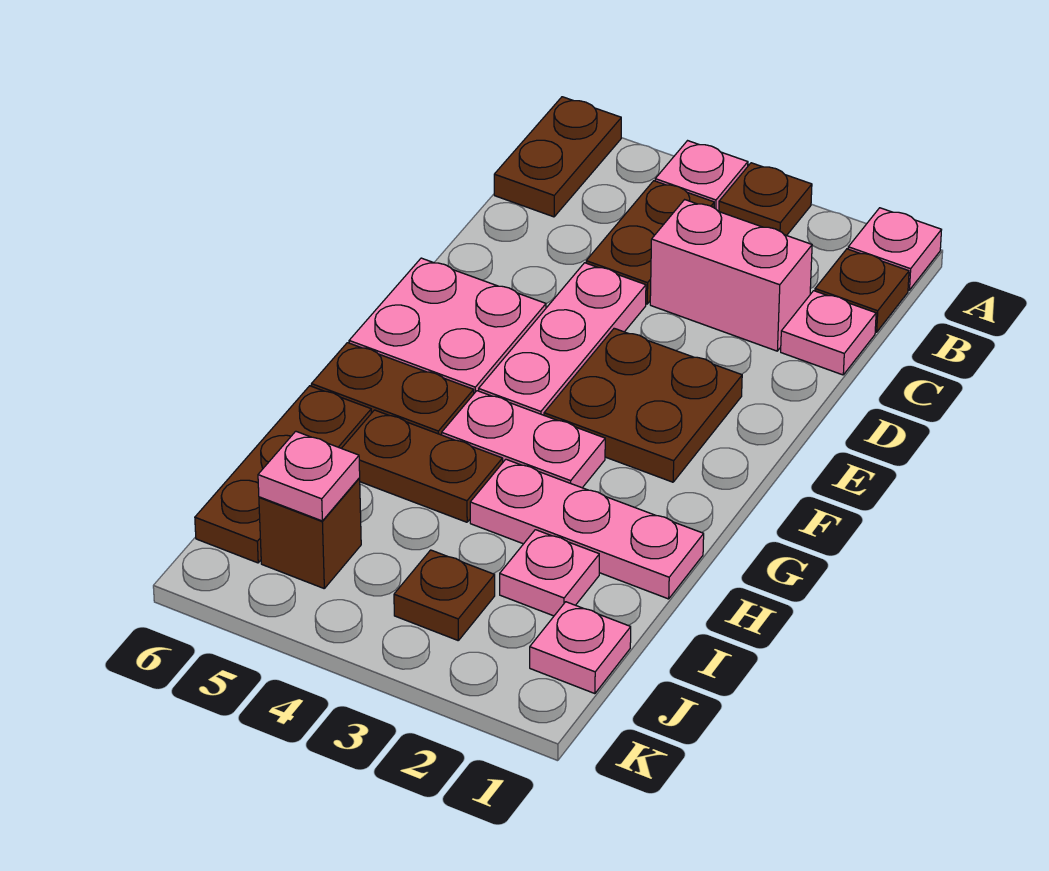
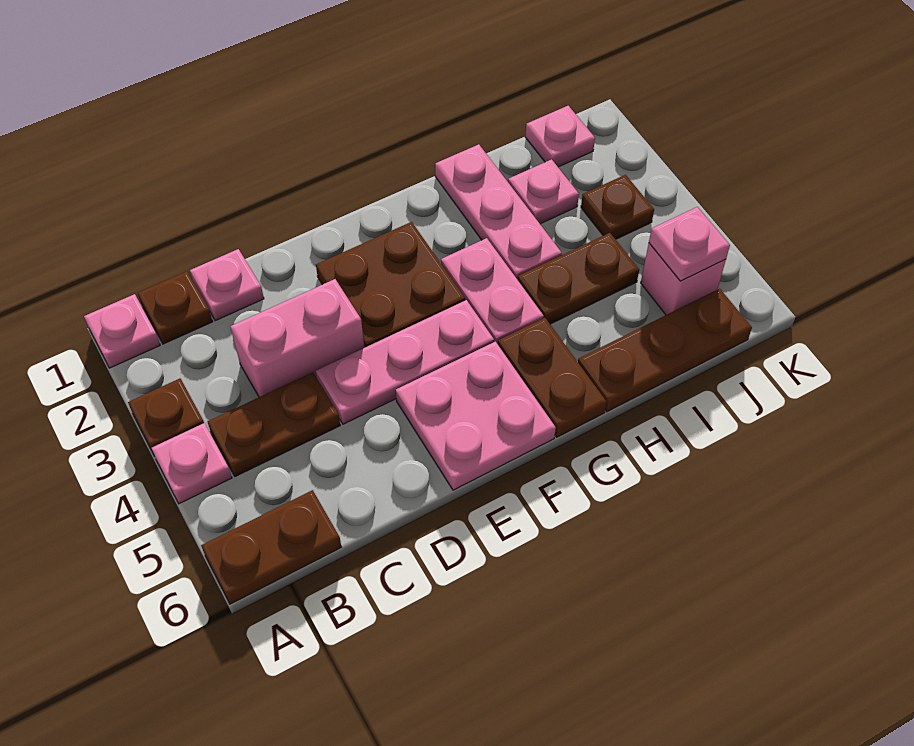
pink 1x2 brick [650,200,812,351] -> pink 1x2 brick turned to [230,279,364,397]
brown 1x2 plate [342,410,503,522] -> brown 1x2 plate turned to [518,233,639,324]
brown 1x1 brick [259,478,361,588] -> pink 1x1 brick [641,243,726,315]

